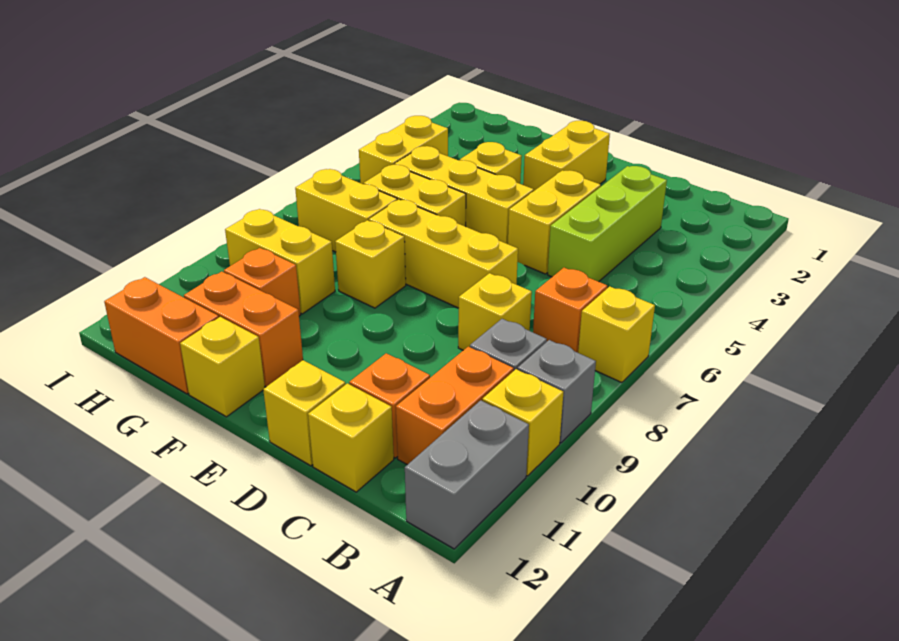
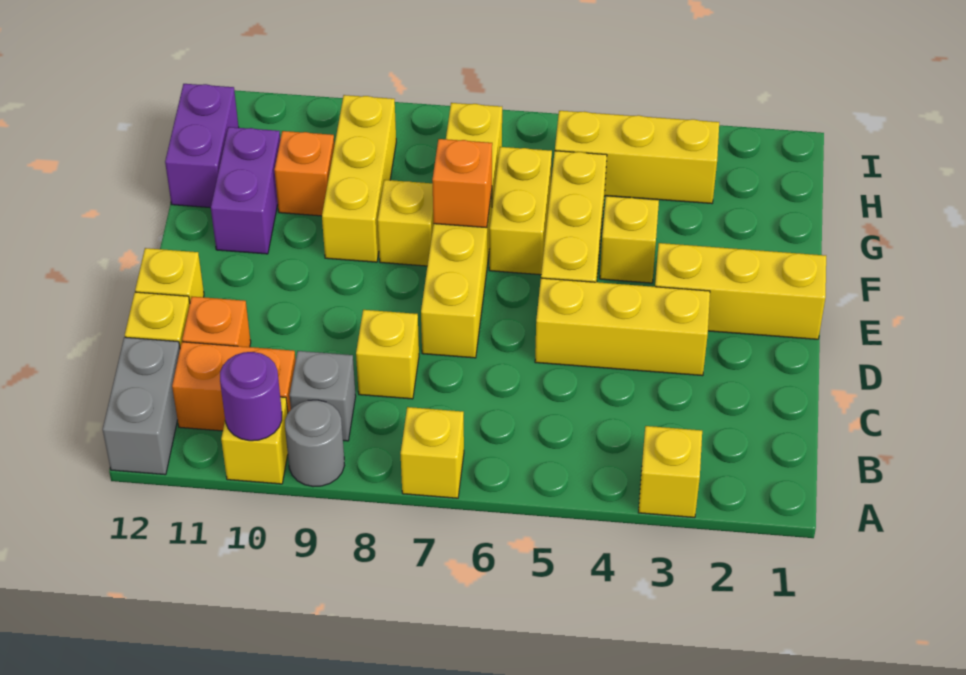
grey 1x1 brick [517,340,596,443] -> grey 1x1 round brick [285,400,345,487]
none -> purple 1x1 round brick [220,352,282,441]
grey 1x2 brick [405,400,529,549] -> grey 1x2 brick turned to [103,337,180,475]
orange 1x1 brick [533,268,607,353] -> orange 1x1 brick moved to [432,139,492,228]
lime 1x3 brick [548,166,667,282] -> none
yellow 1x2 brick [508,170,601,274] -> yellow 1x3 brick [535,278,710,376]
yellow 1x2 brick [523,121,610,191] -> yellow 1x3 brick [655,243,826,339]
orange 1x2 brick [184,272,303,387] -> purple 1x2 brick [211,127,280,254]
yellow 1x1 brick [180,317,265,417] -> yellow 1x1 brick moved to [638,426,702,517]
yellow 1x2 brick [225,209,335,314] -> yellow 1x3 brick [322,95,396,262]
orange 1x2 brick [104,277,219,394] -> purple 1x2 brick [165,84,239,208]
yellow 1x2 brick [359,116,448,184] -> yellow 1x3 brick [555,111,719,203]

